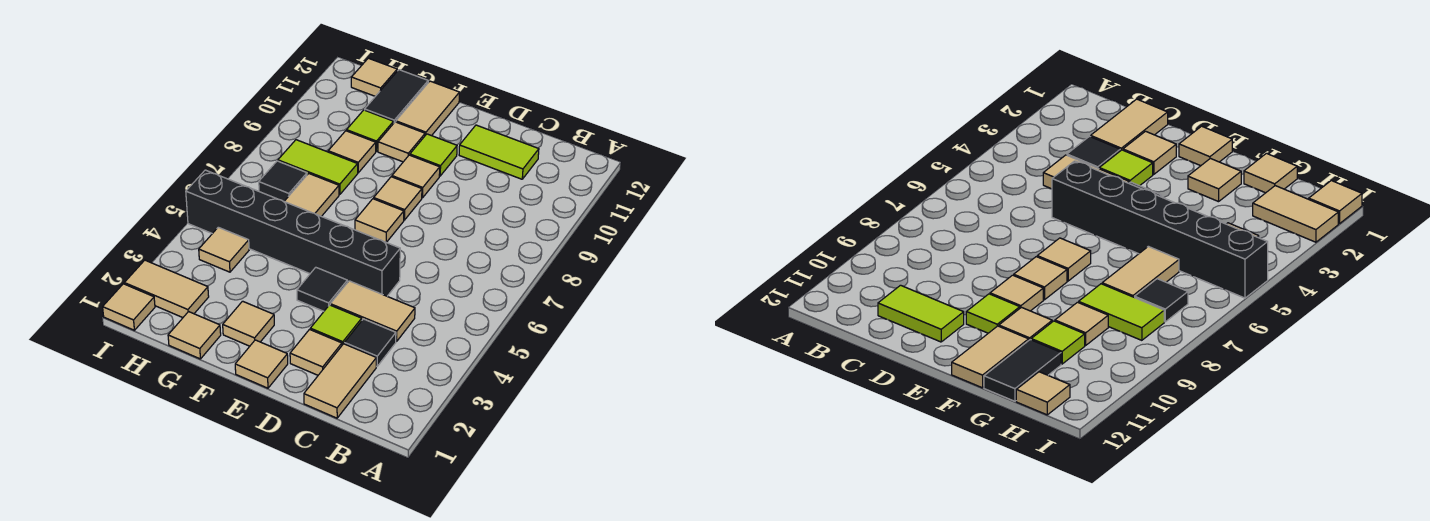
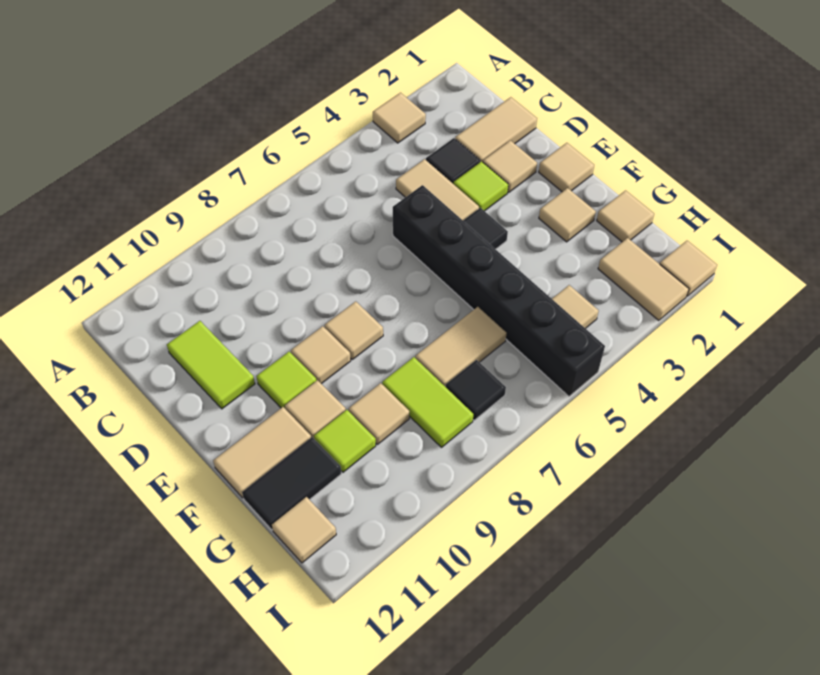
tan 1x1 tile [355,199,404,242] -> tan 1x1 tile moved to [373,93,426,143]

